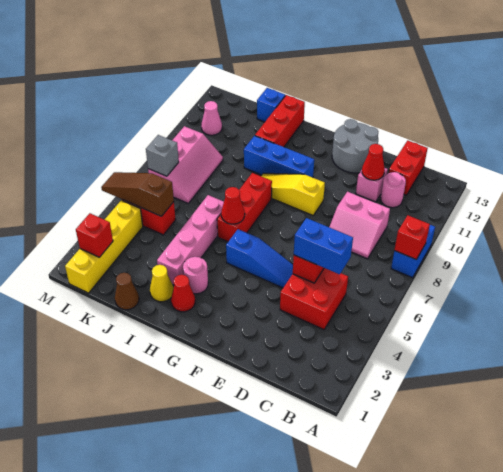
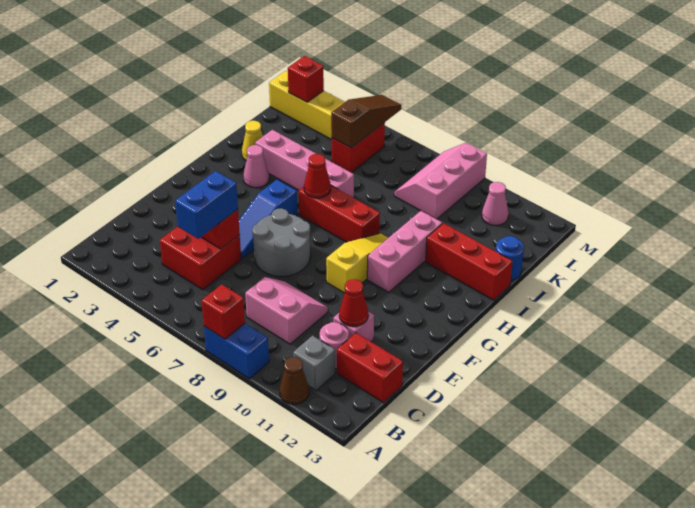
pink 2x2 slope [330,192,390,259] -> pink 2x2 slope turned to [245,277,328,344]
grey 2x2 round brick [332,119,378,173] -> grey 2x2 round brick moved to [252,208,310,276]
blue 1x3 brick [244,136,314,178] -> pink 1x3 brick [367,211,442,292]
red 1x1 cone [171,275,195,312] -> none
pink 1x1 round brick [183,257,208,294] -> pink 1x1 cone [243,145,269,188]
brown 1x1 cone [115,273,139,310] -> brown 1x1 cone moved to [280,357,309,404]
blue 1x1 brick [257,88,285,122] -> blue 1x1 round brick [496,236,524,280]
pink 2x3 slope [148,126,223,203] -> pink 2x3 slope turned to [394,143,487,219]
grey 1x1 brick [146,135,179,176] -> grey 1x1 brick moved to [293,336,335,391]

